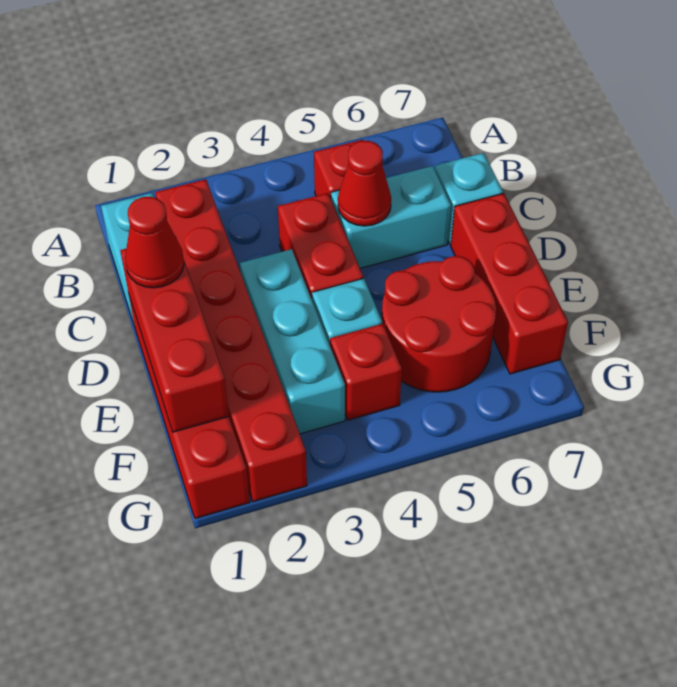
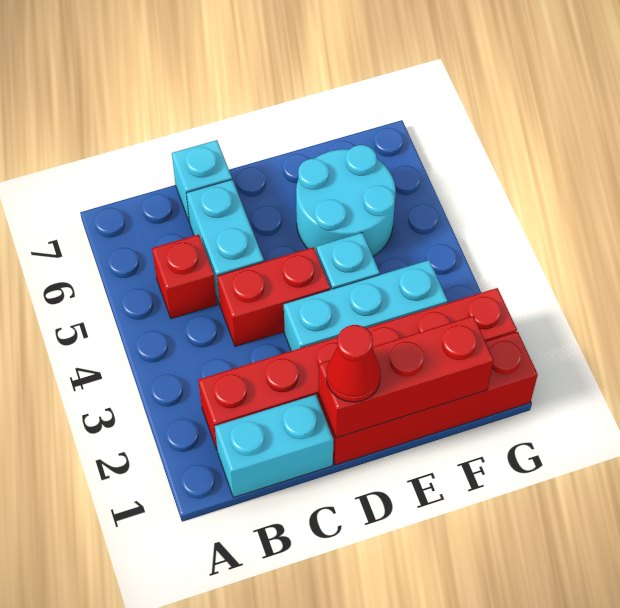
red 1x1 cone [338,141,391,226] -> none
red 1x3 brick [451,193,568,374] -> none
red 2x2 round brick [382,256,496,392] -> cyan 2x2 round brick [296,145,396,256]
red 1x1 brick [330,324,402,420] -> none

